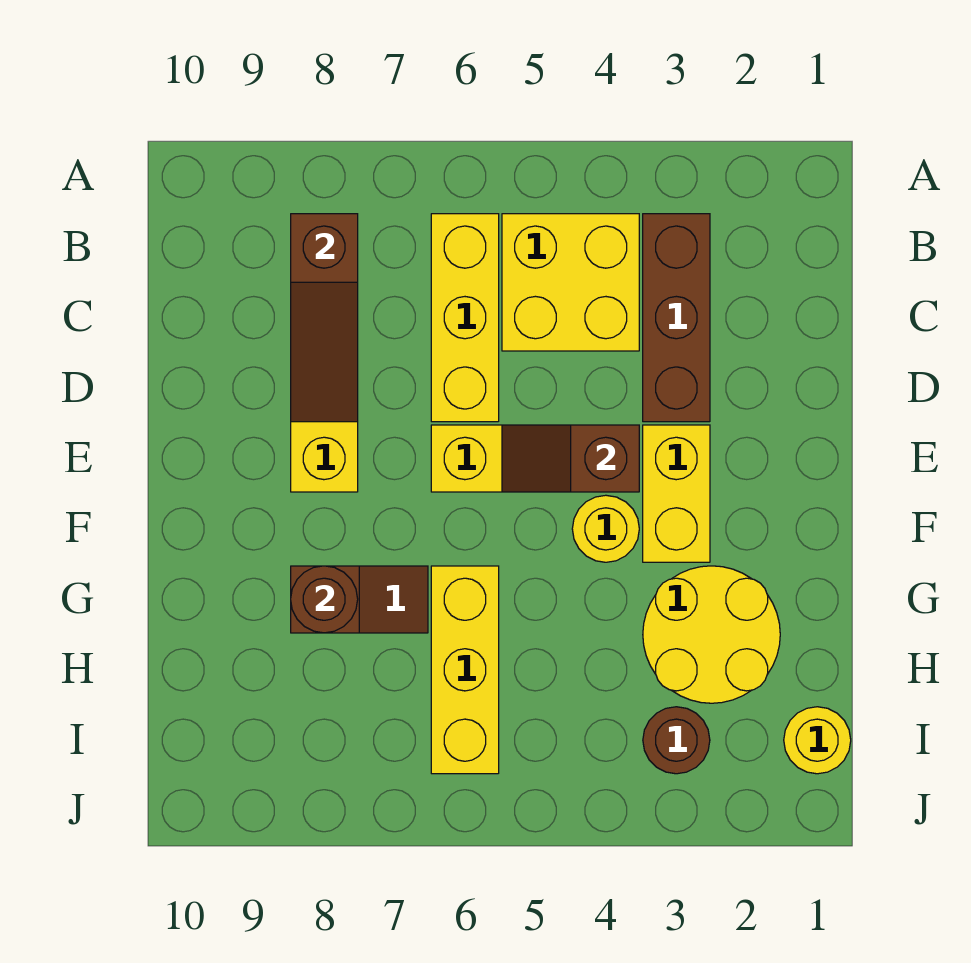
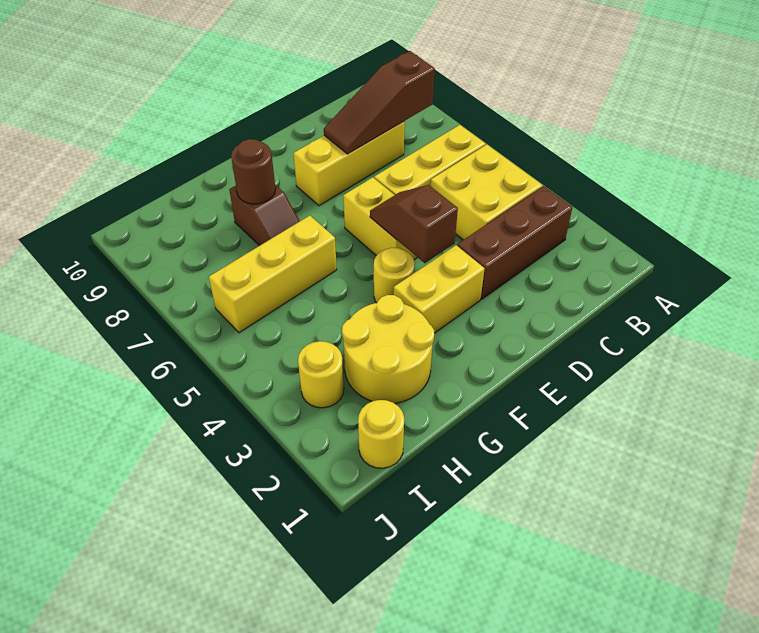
brown 1x1 round brick [643,707,710,774] -> yellow 1x1 round brick [298,341,344,408]

